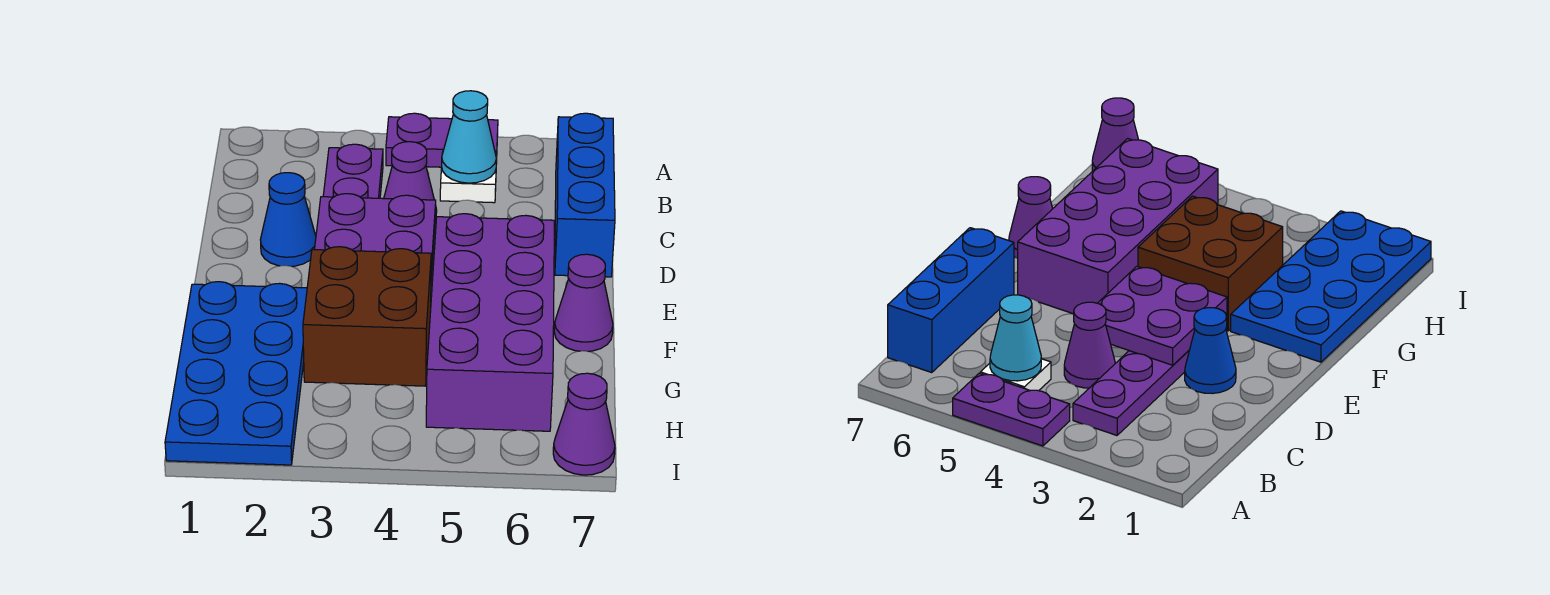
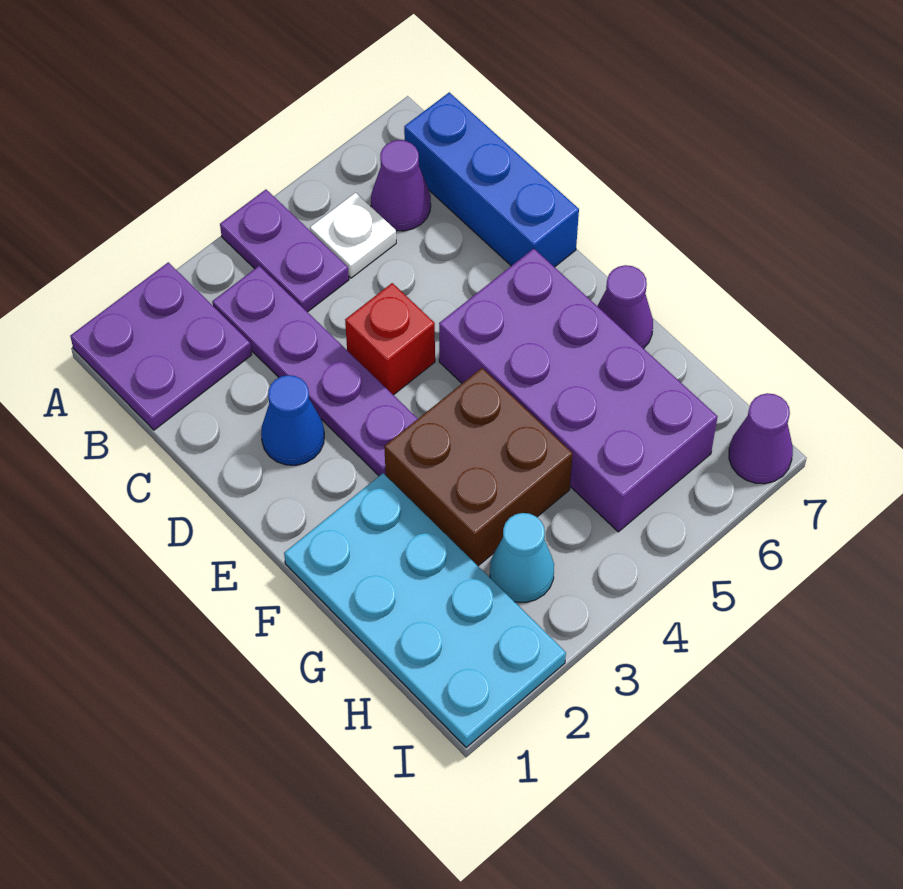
purple 1x2 plate [386,113,498,167] -> purple 1x2 plate turned to [220,190,349,312]
cyan 1x1 cone [442,91,496,183] -> cyan 1x1 cone moved to [490,513,554,602]
purple 1x1 cone [384,142,437,221] -> purple 1x1 cone moved to [371,140,431,231]
purple 2x2 plate [315,194,436,281] -> purple 2x2 plate moved to [70,262,252,430]
none -> red 1x1 brick [345,283,435,395]
blue 2x4 plate [165,282,307,465] -> cyan 2x4 plate [284,473,566,747]

